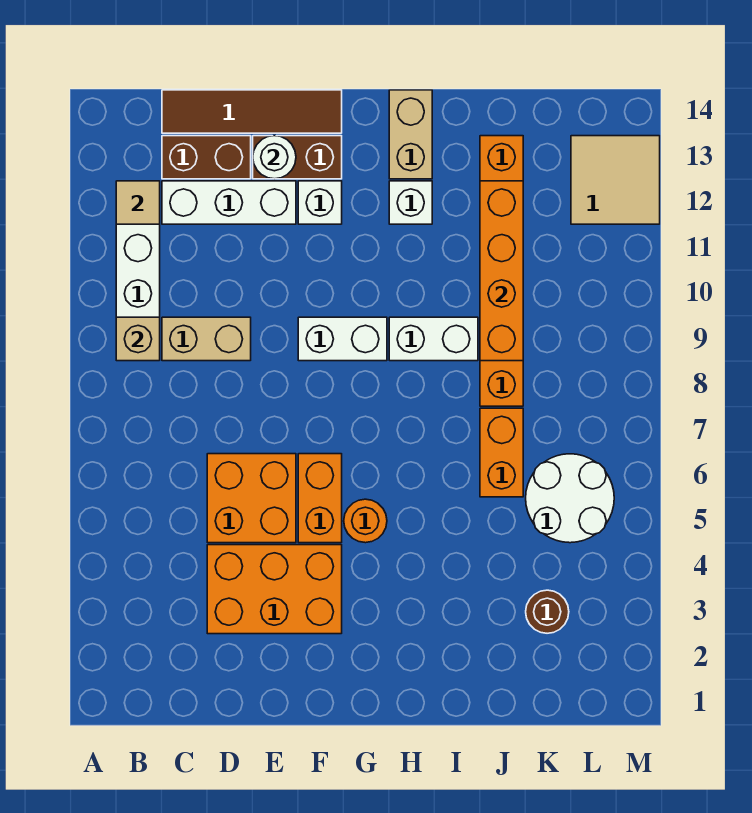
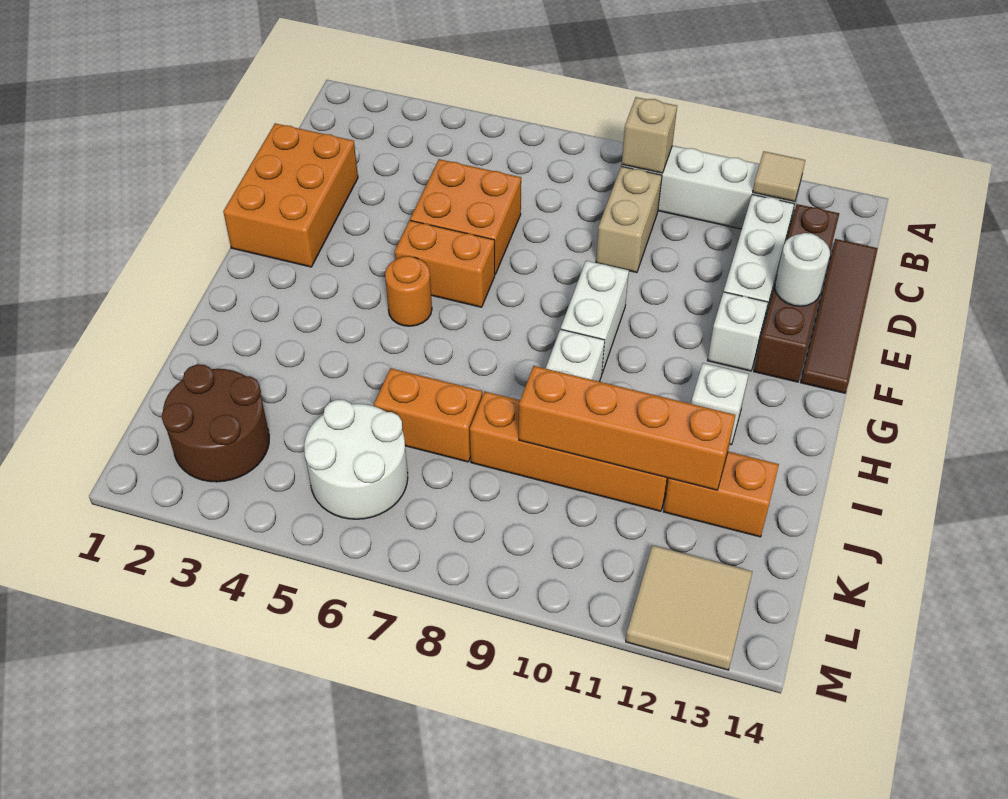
orange 2x3 brick [207,545,342,634] -> orange 2x3 brick moved to [223,123,358,267]
tan 1x2 brick [389,90,432,179] -> none
brown 1x1 round brick [526,590,569,633] -> brown 2x2 round brick [162,364,269,482]

